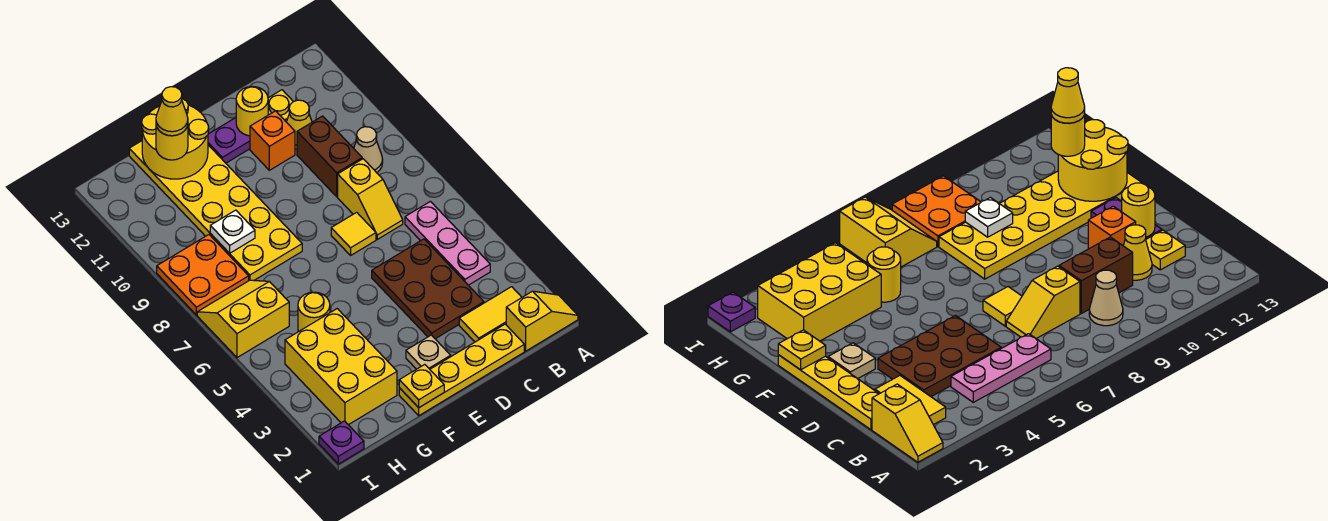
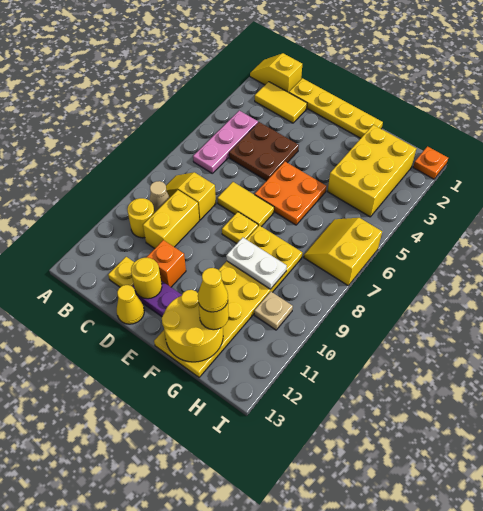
brown 2x3 plate [372,239,484,339] -> brown 2x2 plate [229,122,299,181]
yellow 1x2 slope [338,159,403,239] -> yellow 1x2 slope turned to [166,172,216,220]
brown 1x2 brick [297,116,362,197] -> yellow 1x2 brick [143,190,199,249]
yellow 1x1 cone [287,100,312,149] -> yellow 1x1 cone moved to [117,285,144,324]
yellow 1x1 tile [331,212,376,255] -> yellow 1x2 tile [217,182,274,227]
tan 1x1 plate [406,335,451,369] -> tan 1x1 plate moved to [254,292,293,330]
yellow 1x1 plate [399,364,444,408] -> yellow 1x1 plate moved to [222,212,258,244]
yellow 1x1 round brick [298,292,330,332] -> yellow 1x1 round brick moved to [127,198,154,238]
white 1x1 plate [210,210,255,253] -> white 1x2 plate [226,238,287,289]
yellow 2x2 slope [197,280,289,358] -> yellow 2x2 slope turned to [304,218,382,285]
orange 2x2 plate [157,235,249,315] -> orange 2x2 plate moved to [255,162,326,225]
purple 1x1 plate [319,421,364,464] -> orange 1x1 plate [413,146,448,179]

